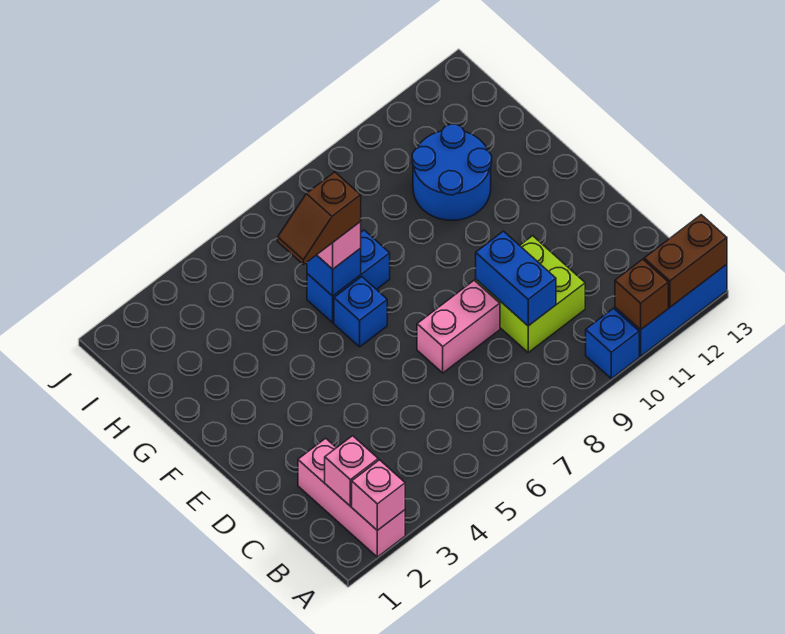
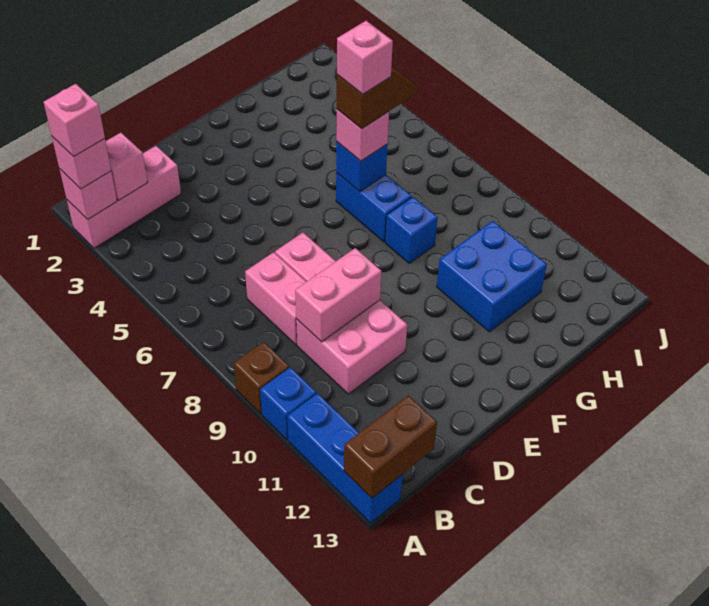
none -> pink 1x1 brick [52,137,111,189]
none -> pink 1x1 brick [44,84,105,157]
brown 1x1 brick [615,259,668,330] -> brown 1x1 brick moved to [234,342,289,414]
brown 1x2 brick [644,215,727,307] -> brown 1x2 brick turned to [344,396,437,498]
none -> pink 1x2 brick [245,252,306,345]
lime 2x2 brick [476,236,585,352] -> pink 2x2 brick [296,300,407,394]
blue 1x2 brick [476,231,556,326] -> pink 1x2 brick [295,248,381,342]
blue 1x1 brick [334,277,387,347] -> blue 1x1 brick moved to [385,197,438,263]
brown 1x2 slope [278,172,361,265] -> brown 1x2 slope turned to [337,67,418,129]
none -> pink 1x1 brick [337,21,393,94]
blue 2x2 round brick [412,124,492,220] -> blue 2x2 brick [437,221,547,332]

